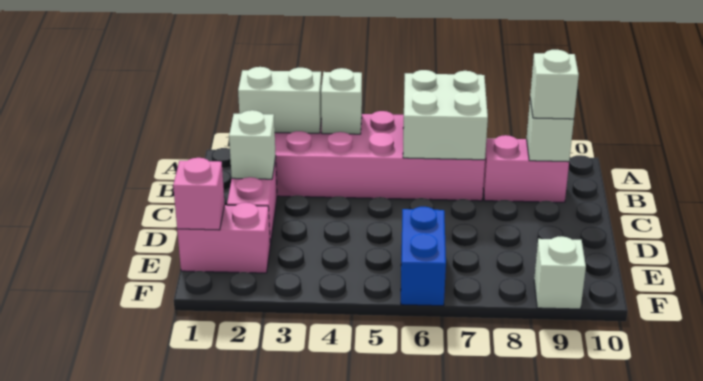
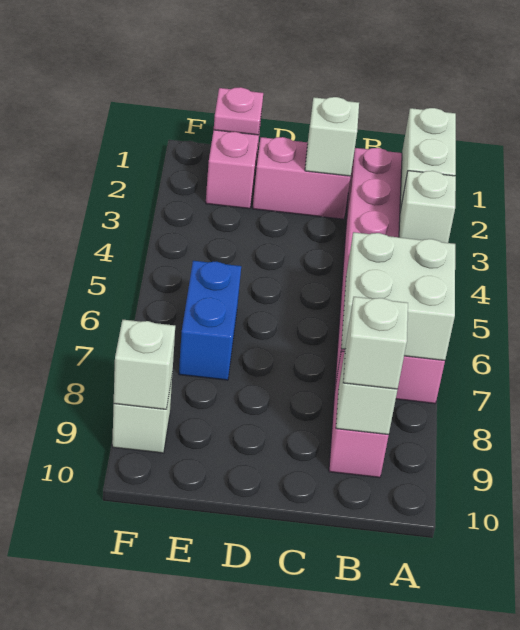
pink 1x1 brick [173,158,225,230] -> pink 1x1 plate [214,87,263,135]
blue 1x2 brick [401,207,446,306] -> blue 1x2 brick turned to [179,261,241,380]
none -> white 1x1 brick [114,320,175,409]

